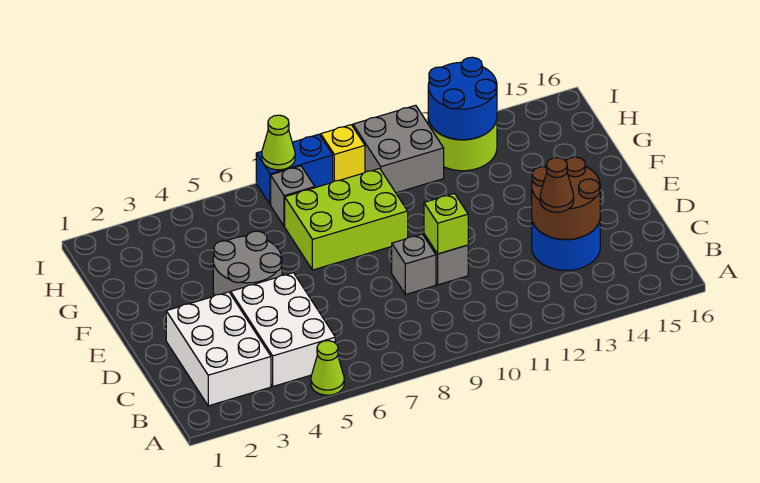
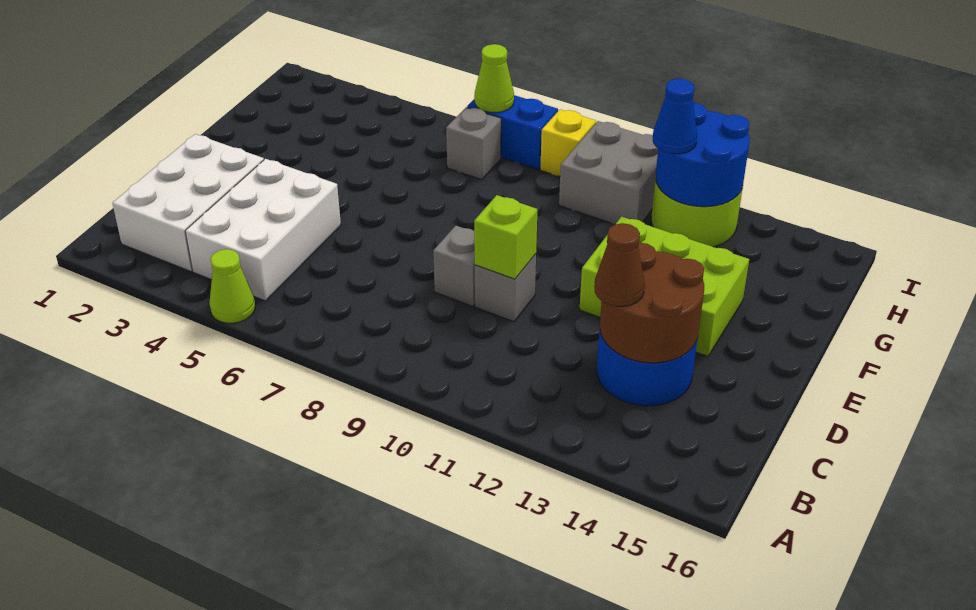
grey 2x2 round brick [213,231,282,296] -> none
lime 2x3 brick [285,168,408,270] -> lime 2x3 brick moved to [580,217,749,356]
none -> blue 1x1 cone [653,79,697,154]

